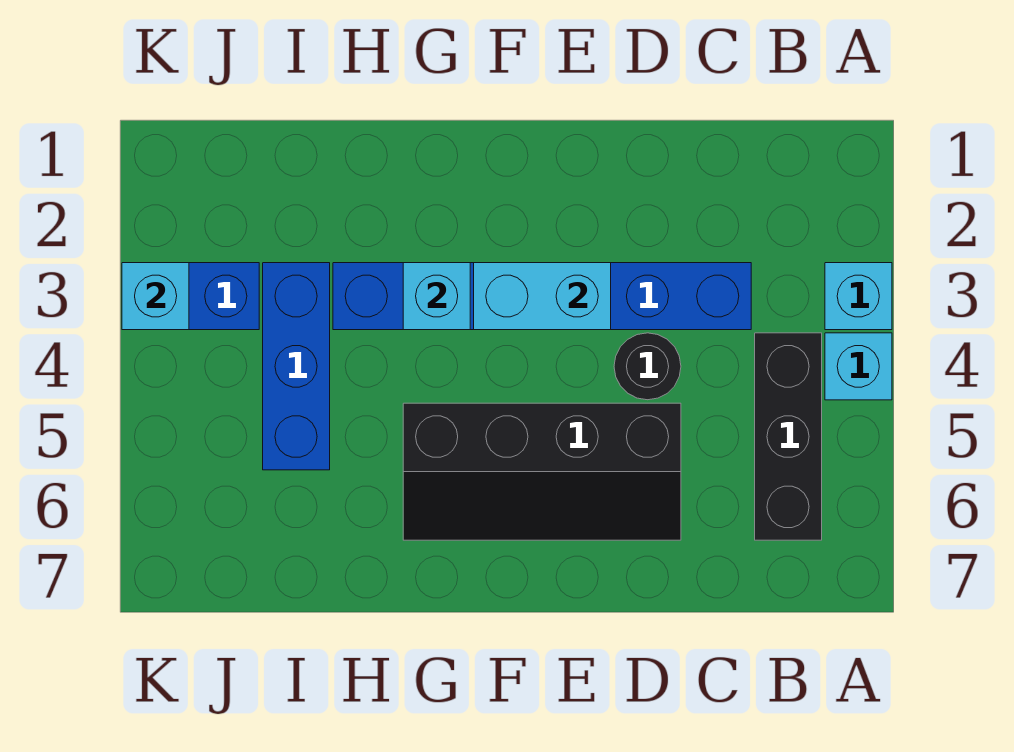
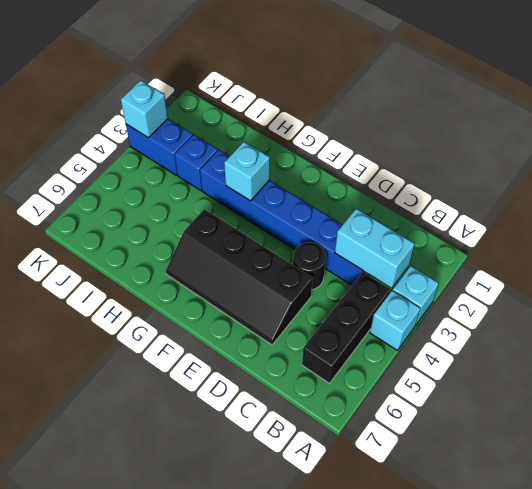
cyan 1x2 brick [474,263,611,330] -> cyan 1x2 brick moved to [335,209,415,288]
blue 1x3 brick [263,263,330,470] -> blue 1x1 brick [175,135,218,191]

